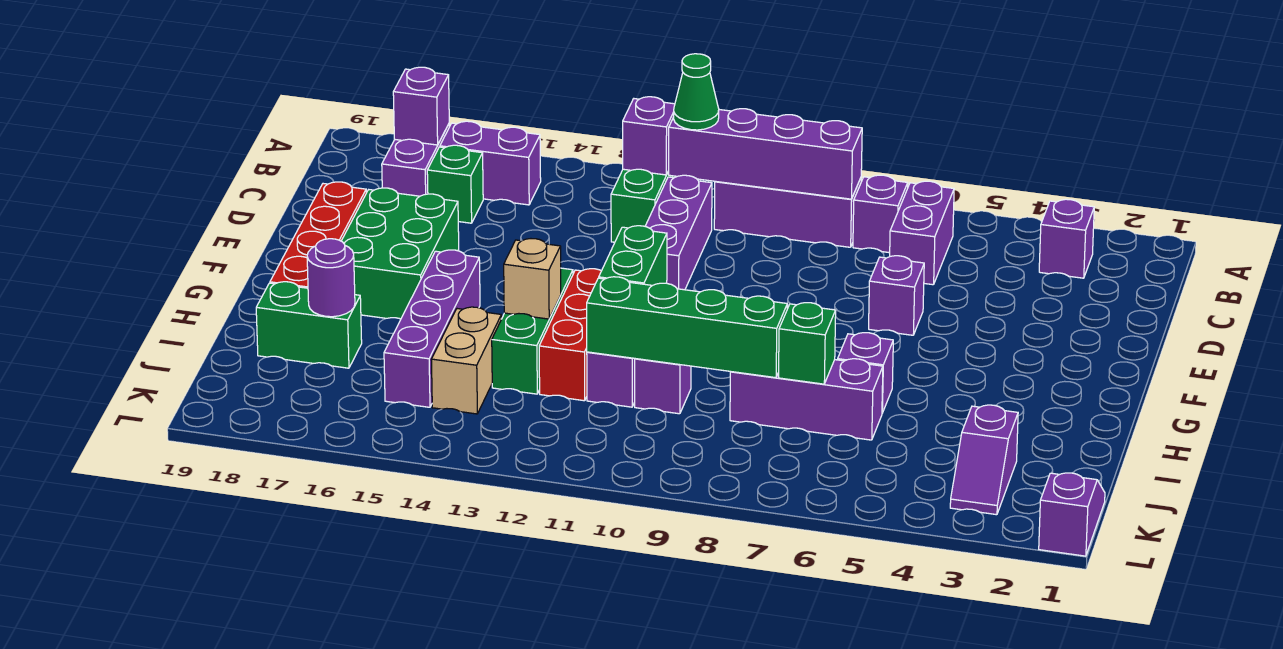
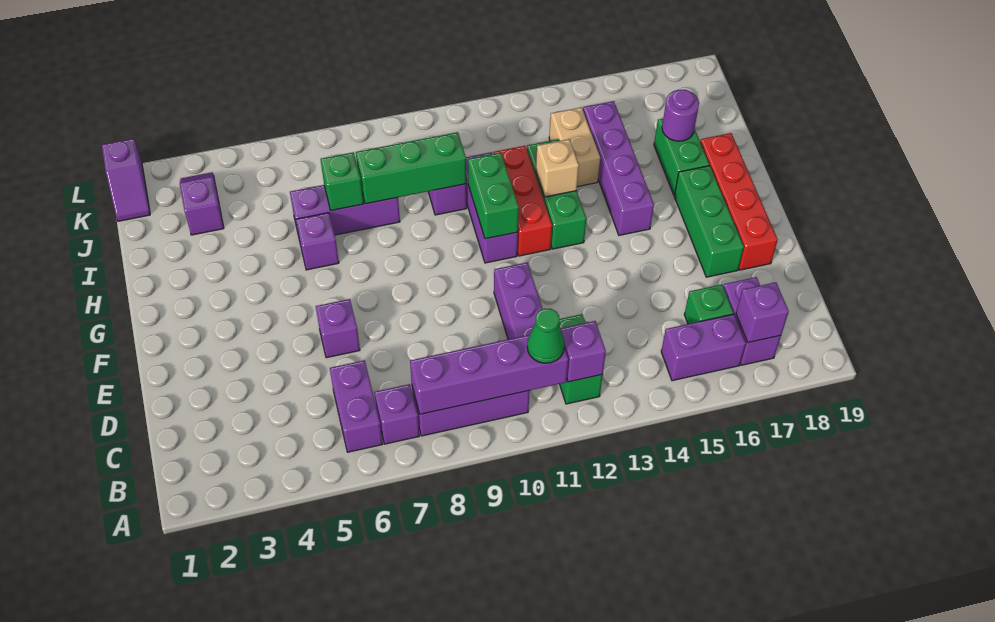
purple 1x1 brick [1039,199,1094,278] -> none
green 2x3 brick [342,188,459,319] -> green 1x3 brick [674,166,744,277]
green 1x4 brick [587,277,787,378] -> green 1x3 brick [356,132,466,204]
green 1x2 brick [256,282,362,368] -> green 1x2 brick turned to [654,119,709,195]

